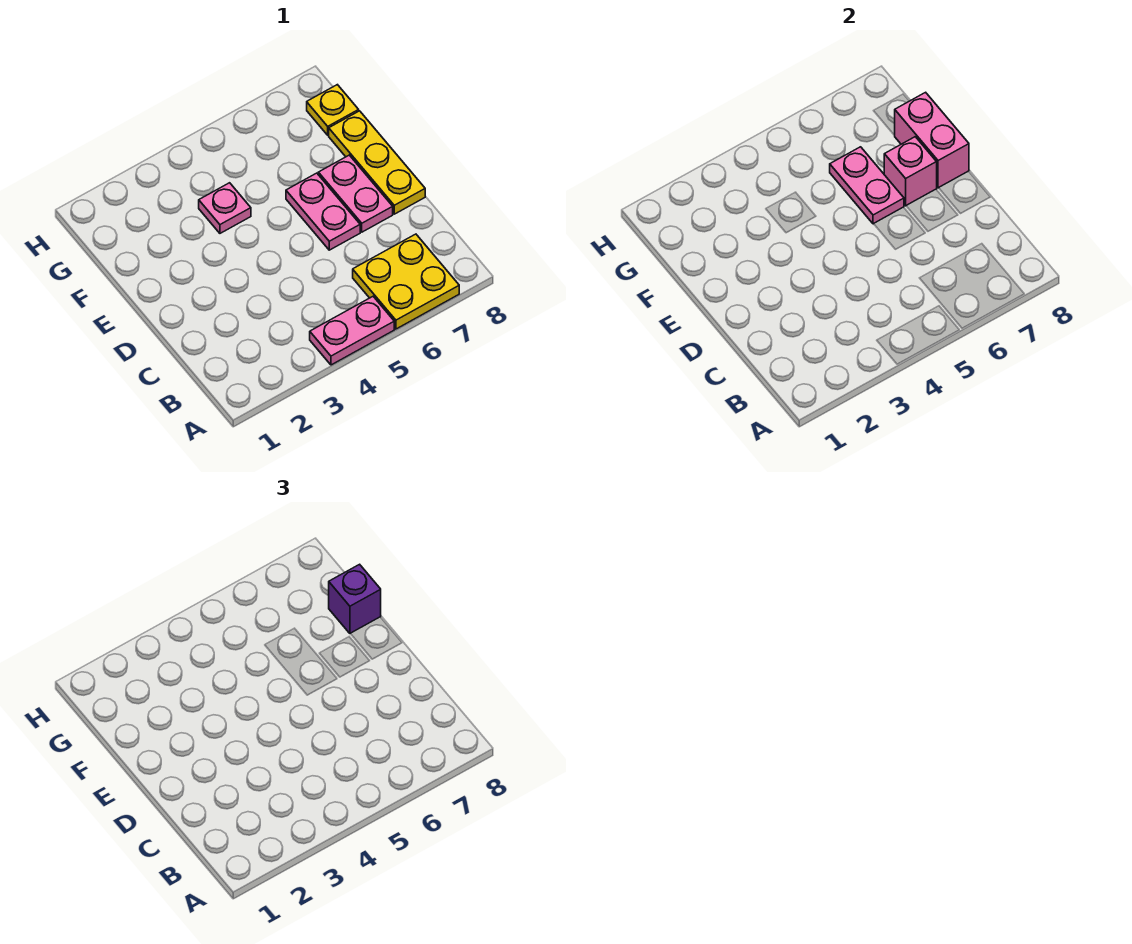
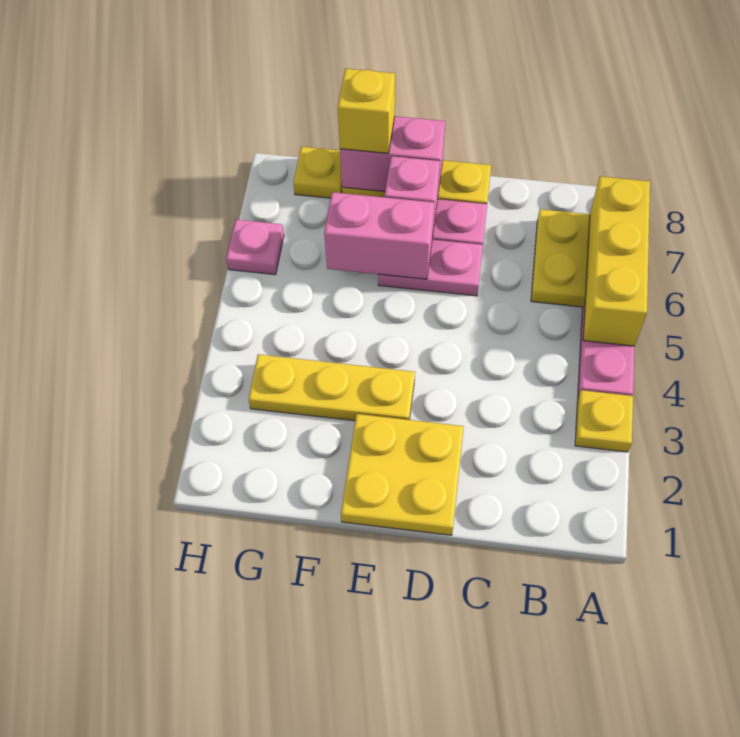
none -> yellow 1x1 plate [575,390,633,452]
none -> yellow 1x3 brick [583,176,650,346]
none -> yellow 2x2 plate [341,414,464,535]
none -> yellow 1x3 plate [249,354,415,421]
pink 1x2 plate [830,147,904,224] -> pink 1x2 brick [324,192,434,279]
pink 1x1 plate [199,183,251,233] -> pink 1x1 plate moved to [226,220,284,275]
purple 1x1 brick [329,564,381,633] -> yellow 1x1 brick [338,69,395,153]

